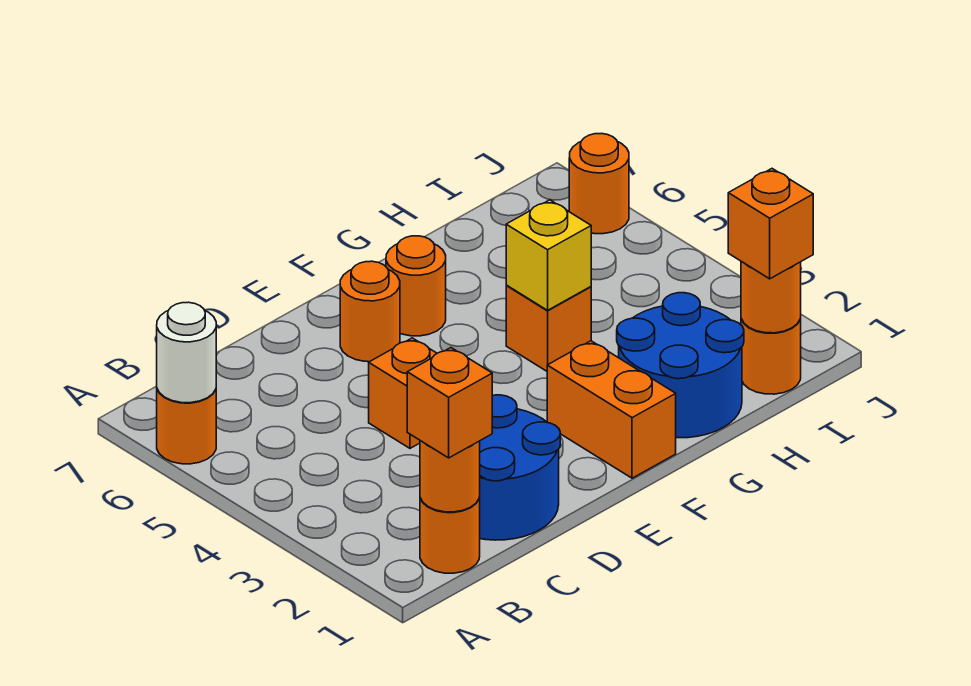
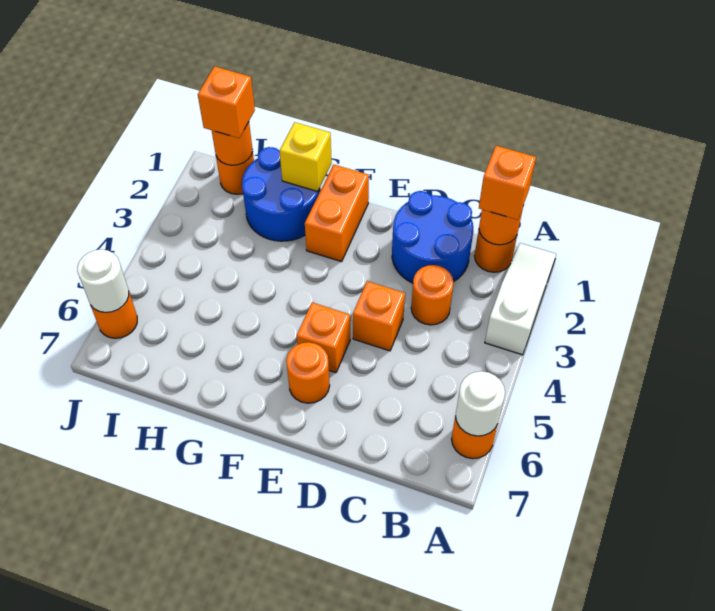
none -> white 1x3 slope [485,243,556,355]
orange 1x1 round brick [386,236,446,336] -> orange 1x1 round brick moved to [411,265,454,325]
orange 1x1 brick [506,286,591,371] -> orange 1x1 brick moved to [297,303,350,373]
yellow 1x1 brick [506,200,591,310] -> yellow 1x1 brick moved to [279,122,332,192]
none -> white 1x1 round brick [77,249,129,312]

